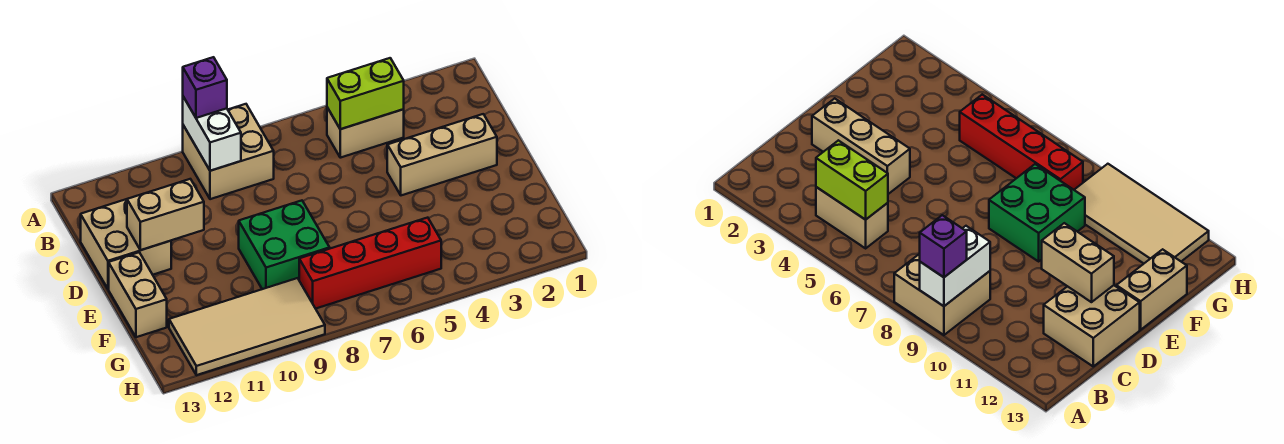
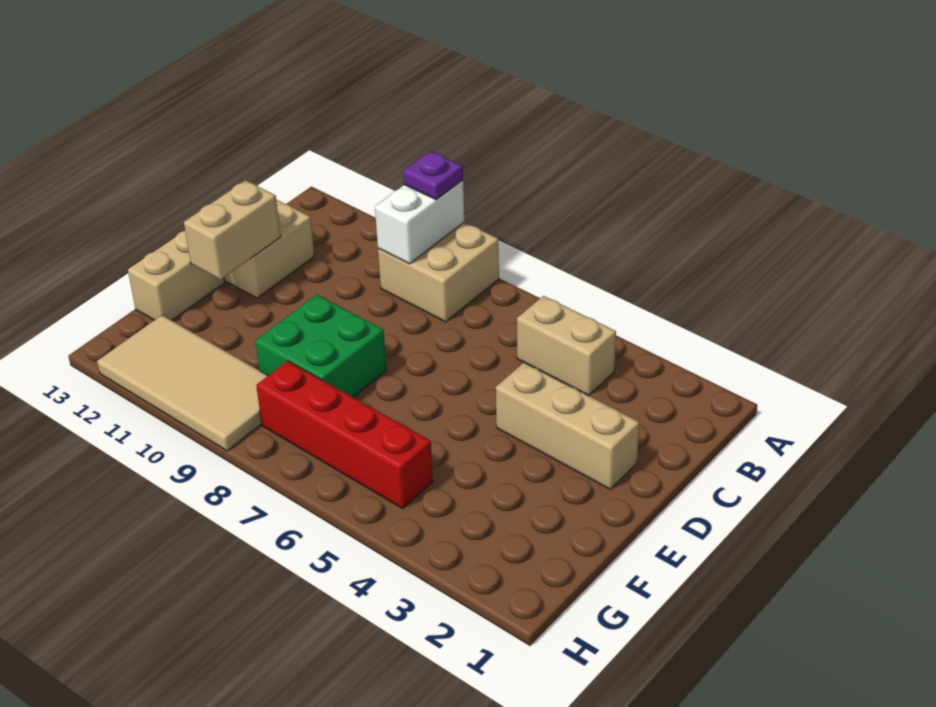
purple 1x1 brick [183,57,227,118] -> purple 1x1 plate [403,151,463,200]
lime 1x2 brick [327,58,404,129] -> none
tan 1x2 brick [127,179,204,250] -> tan 1x2 brick turned to [184,180,281,280]

